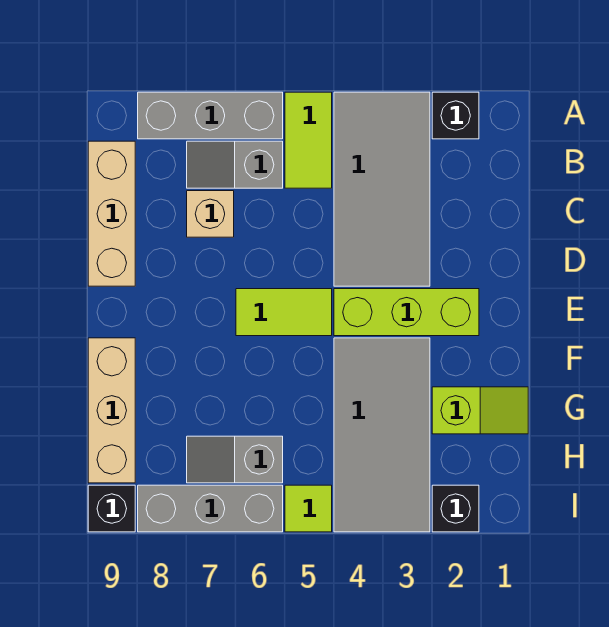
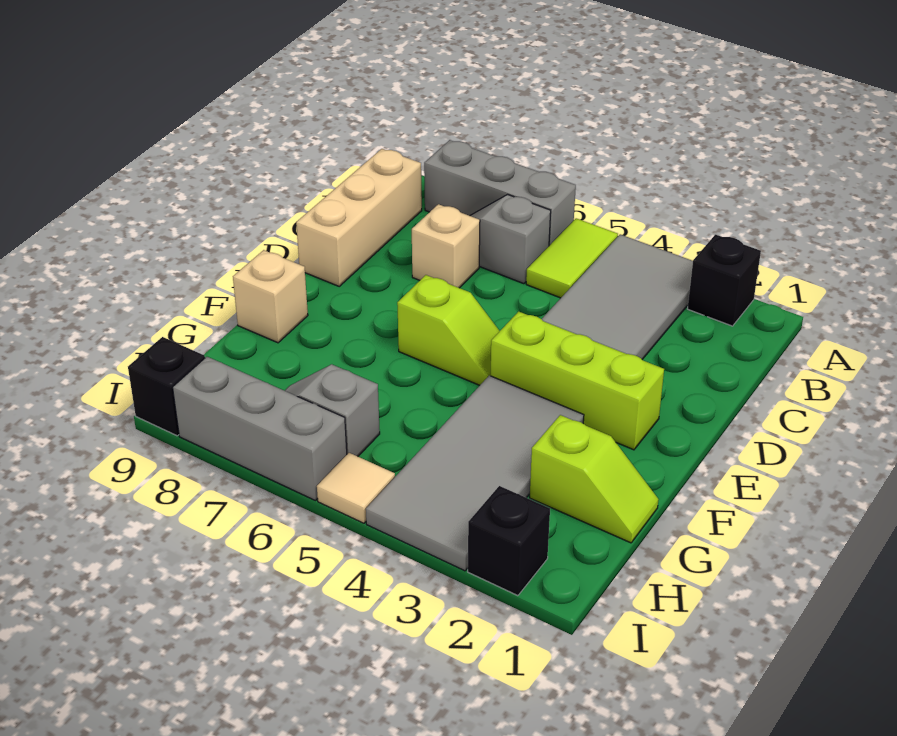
lime 1x2 tile [236,289,332,336] -> lime 1x2 slope [397,275,499,385]
tan 1x3 brick [88,338,135,483] -> tan 1x1 brick [233,250,308,343]
lime 1x1 tile [285,485,332,532] -> tan 1x1 tile [317,453,395,523]

